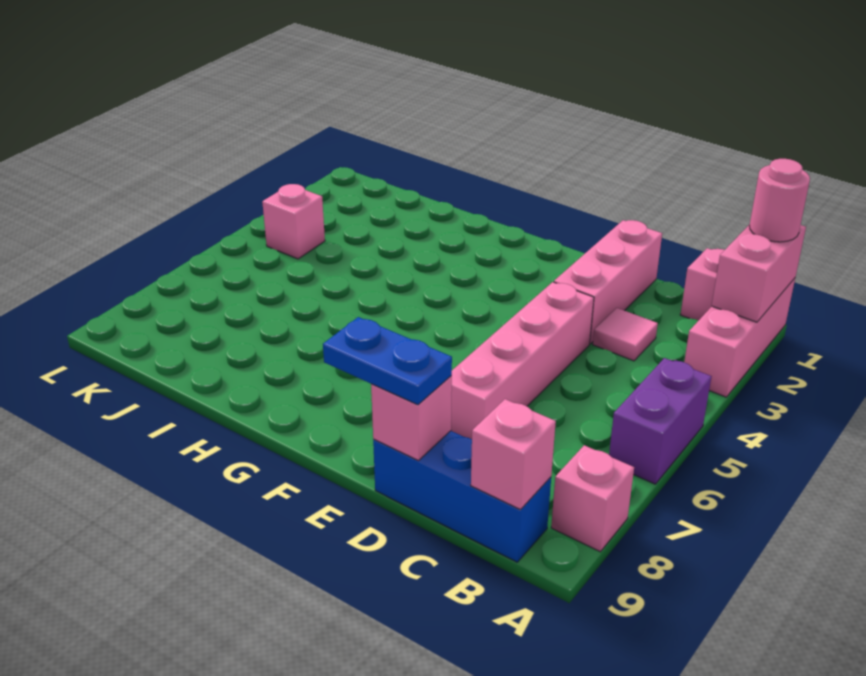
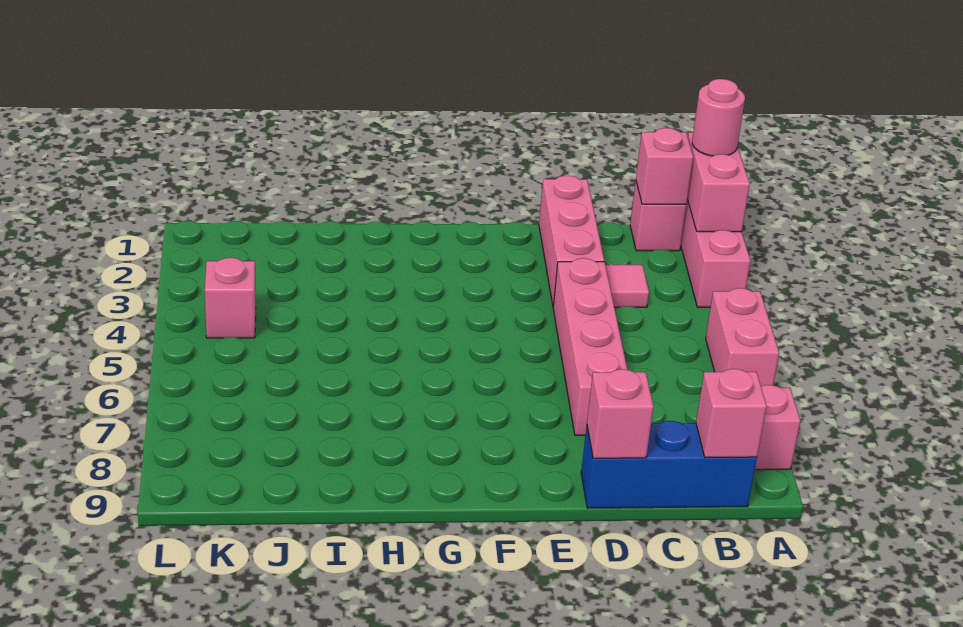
purple 1x2 brick [609,358,712,484] -> pink 1x2 brick [706,288,779,386]
none -> pink 1x1 brick [636,128,693,204]
blue 1x2 plate [323,317,452,405] -> none

